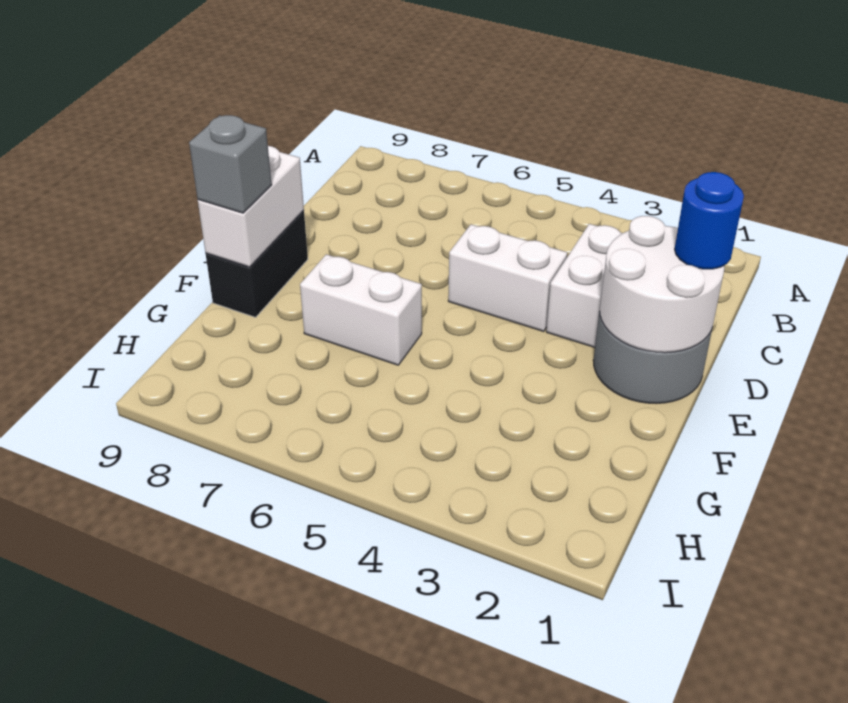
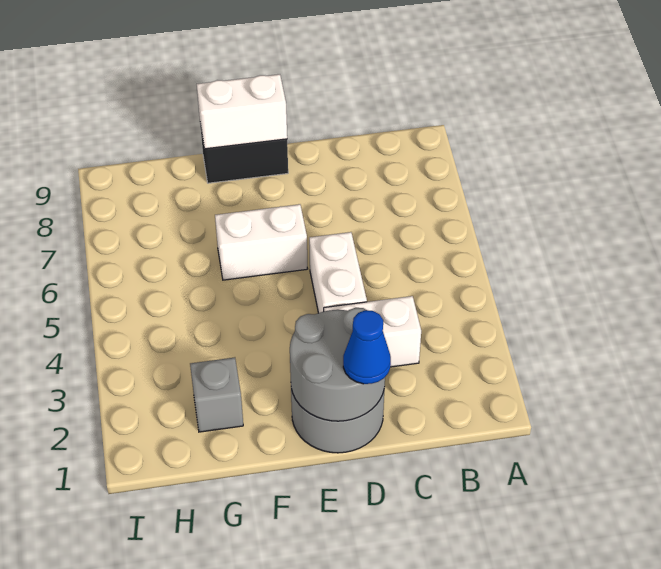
white 2x2 round brick [600,216,724,353] -> grey 2x2 round brick [290,308,385,421]
blue 1x1 round brick [675,172,744,269] -> blue 1x1 cone [343,310,391,384]
white 1x2 brick [300,254,422,365] -> white 1x2 brick turned to [215,204,308,280]
grey 1x1 brick [189,115,272,213] -> grey 1x1 brick moved to [190,357,243,432]

